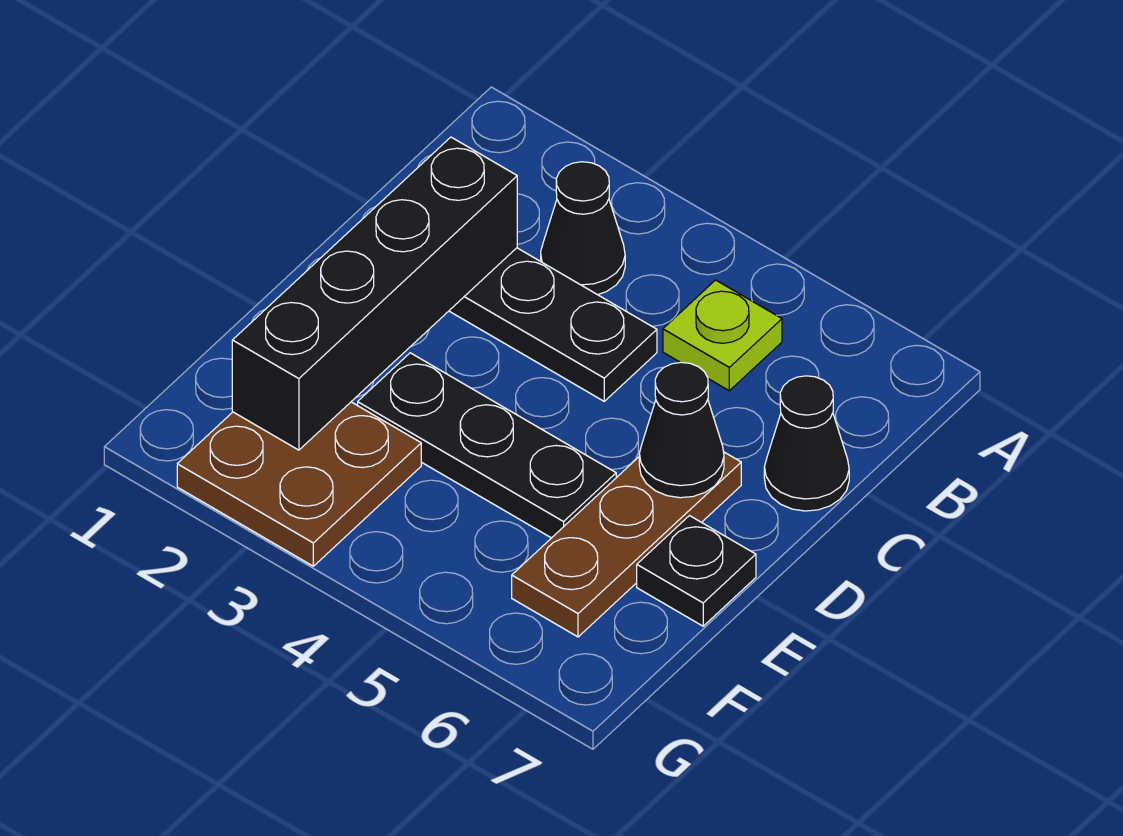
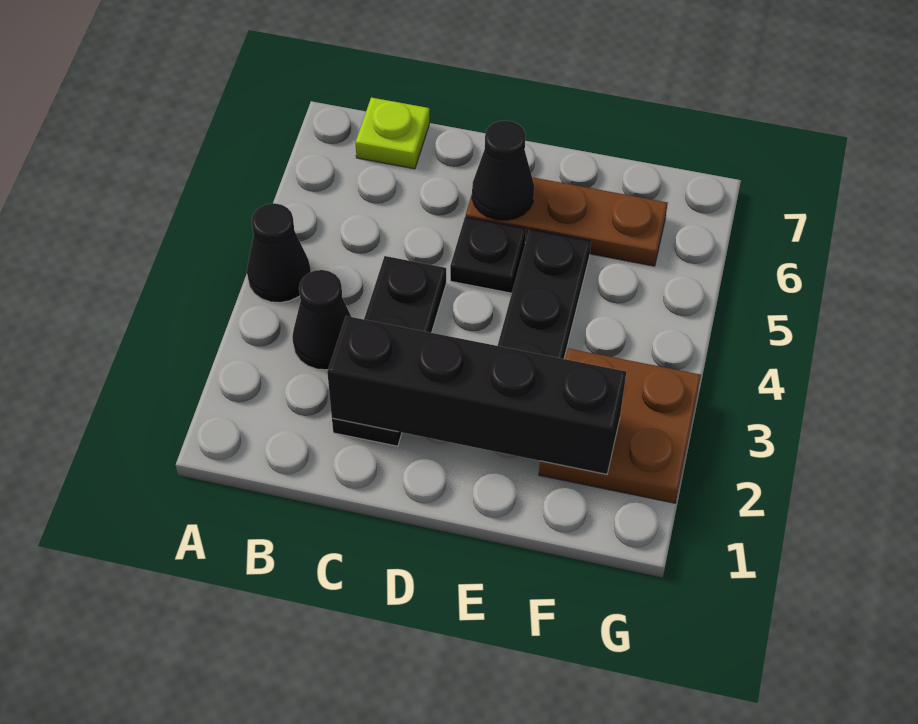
lime 1x1 plate [663,280,782,391] -> lime 1x1 plate moved to [356,97,429,169]
black 1x1 cone [764,376,849,511] -> black 1x1 cone moved to [247,203,311,303]
black 1x1 plate [637,516,756,626] -> black 1x1 plate moved to [450,217,526,293]

